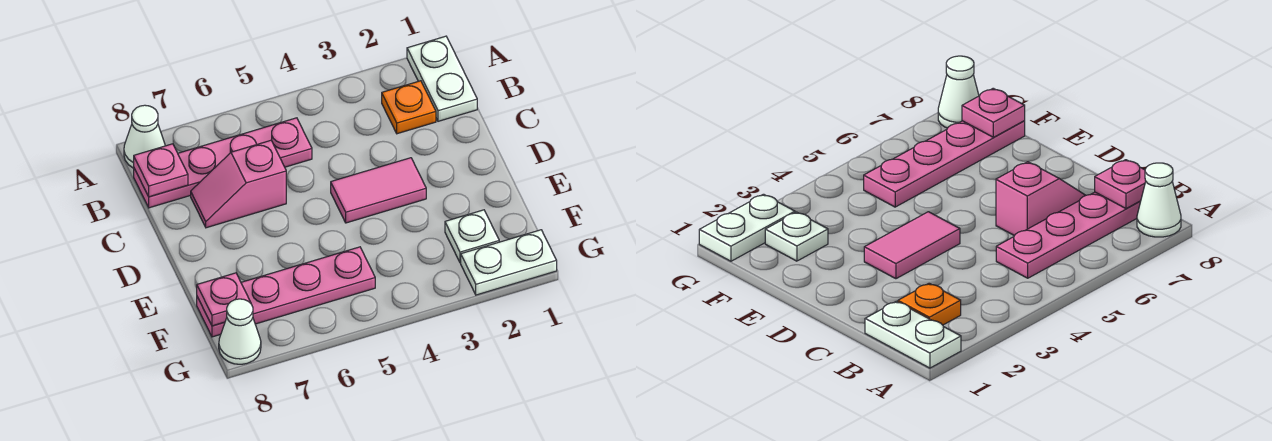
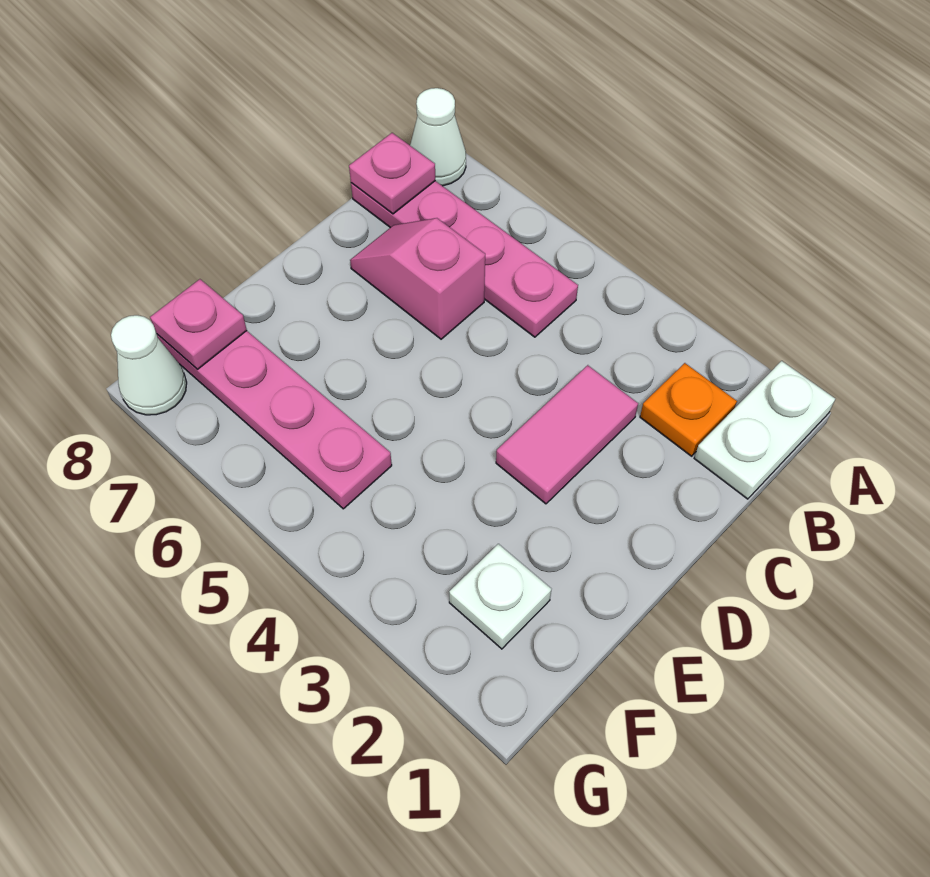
pink 1x2 tile [331,158,426,223] -> pink 1x2 tile turned to [496,365,638,504]
white 1x2 plate [461,230,557,295] -> none

